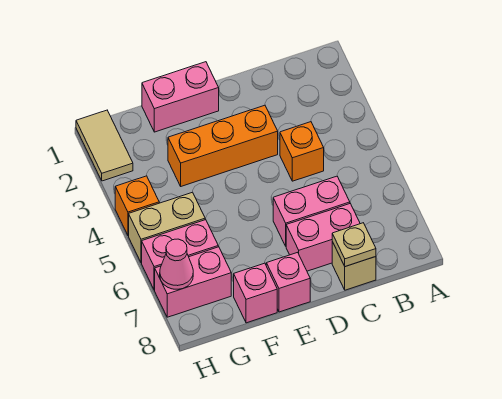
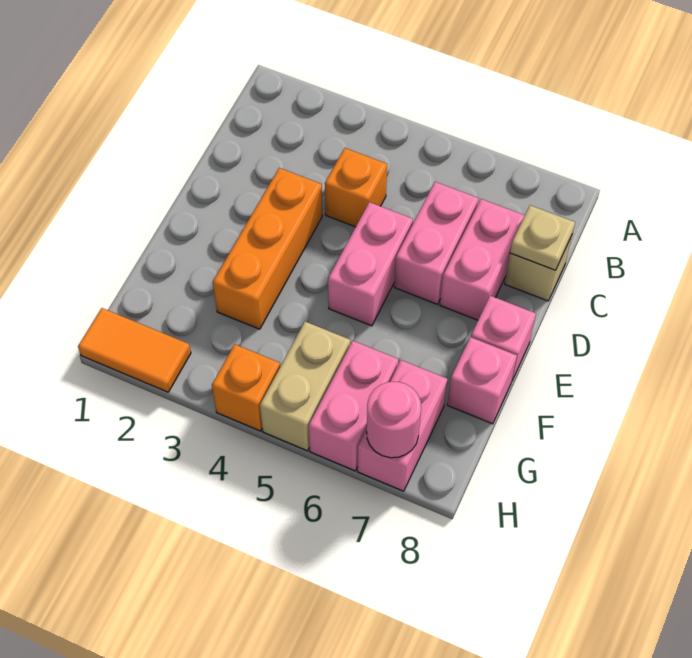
pink 1x2 brick [142,62,219,132] -> pink 1x2 brick moved to [328,202,413,326]
tan 1x2 tile [76,110,133,181] -> orange 1x2 tile [78,308,191,392]
pink 1x1 cone [160,239,193,289] -> pink 1x1 round brick [367,382,421,458]

